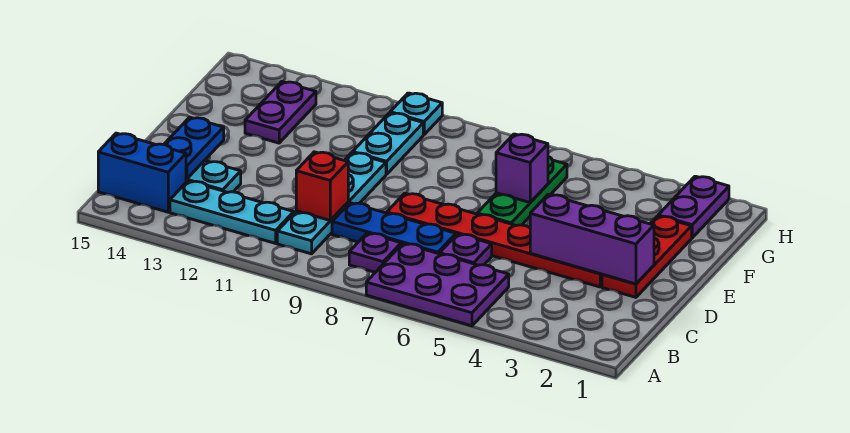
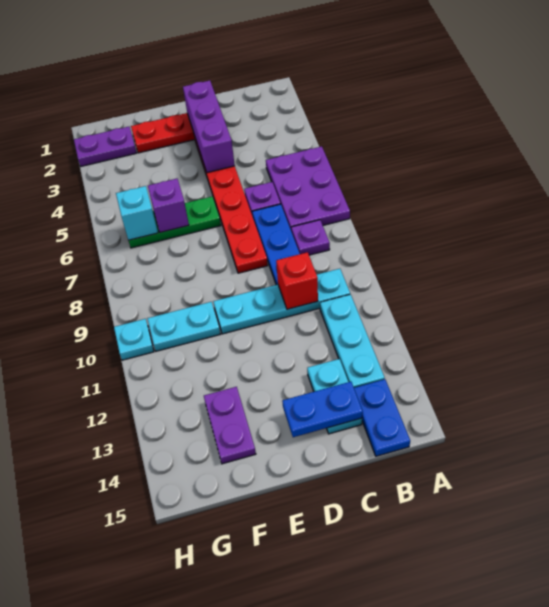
blue 1x2 brick [98,133,186,212] -> blue 1x2 plate [354,379,410,456]
purple 1x2 plate [245,82,316,143] -> purple 1x2 plate turned to [204,387,256,464]
none -> cyan 1x1 brick [116,186,158,240]

